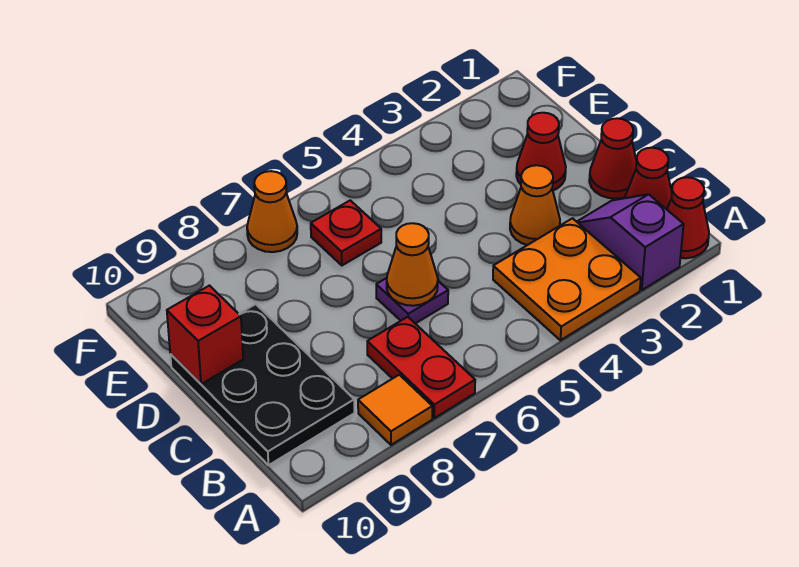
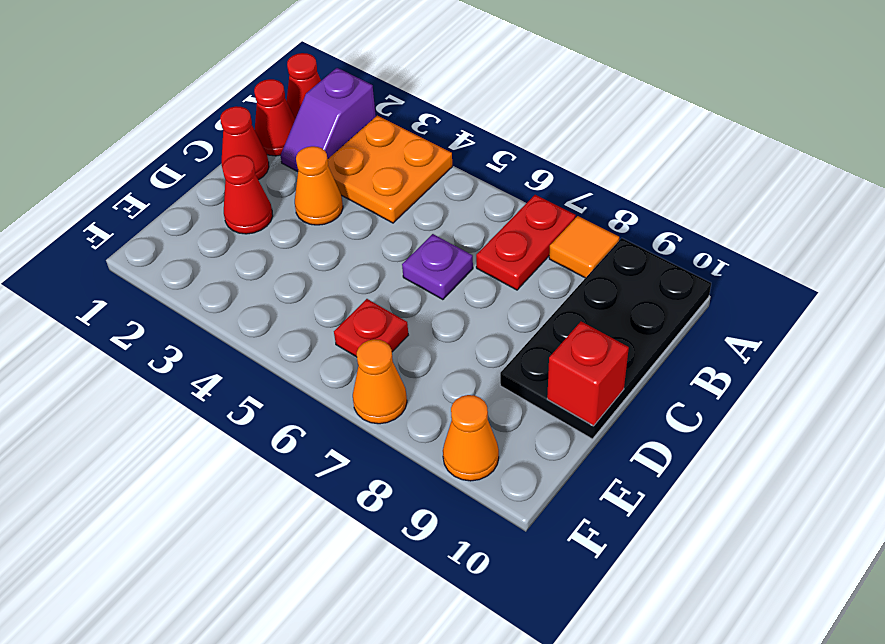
black 2x3 plate [170,304,355,465] -> black 2x4 plate [500,238,711,439]
orange 1x1 cone [387,223,438,306] -> orange 1x1 cone moved to [443,395,499,481]

